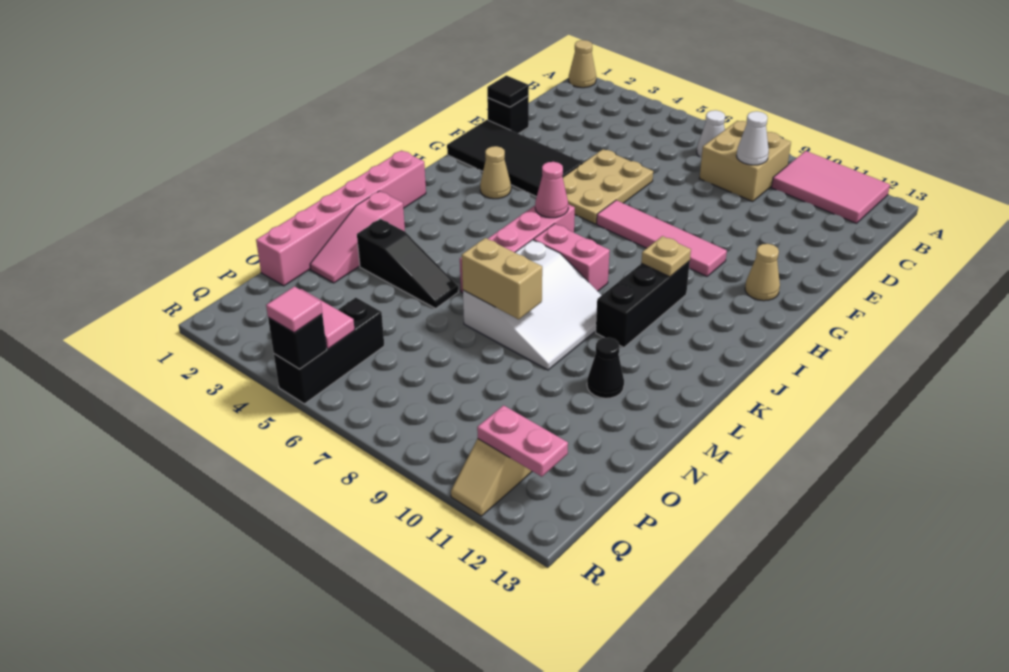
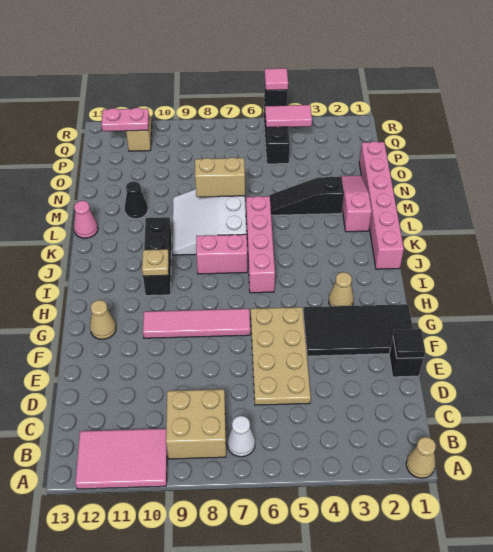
white 1x1 cone [736,111,769,165] -> none
tan 2x3 plate [563,149,653,224] -> tan 2x4 plate [251,307,311,405]
pink 1x1 cone [535,162,568,218] -> pink 1x1 cone moved to [74,201,98,238]

